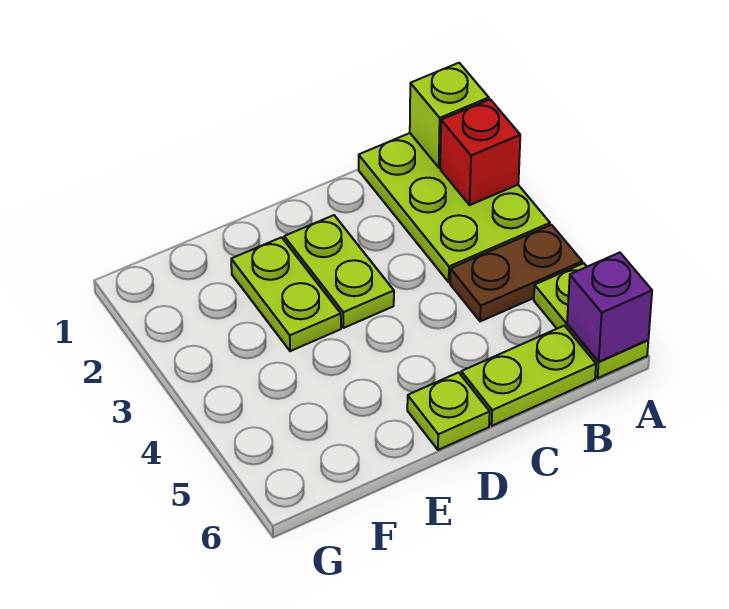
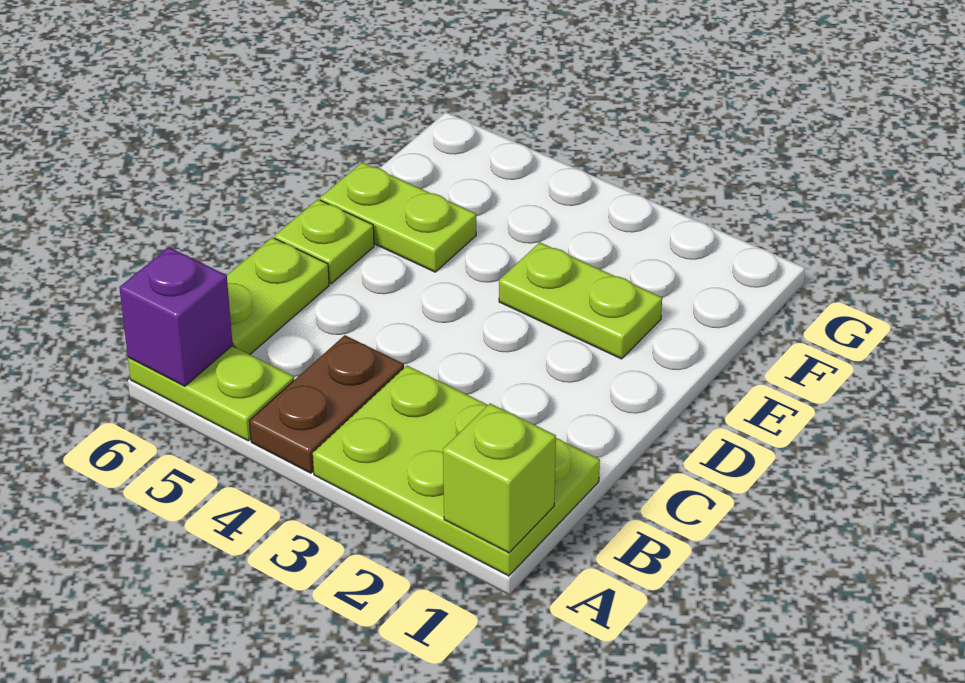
red 1x1 brick [440,99,520,205] -> none
lime 1x2 plate [284,215,394,328] -> lime 1x2 plate moved to [320,162,476,272]

